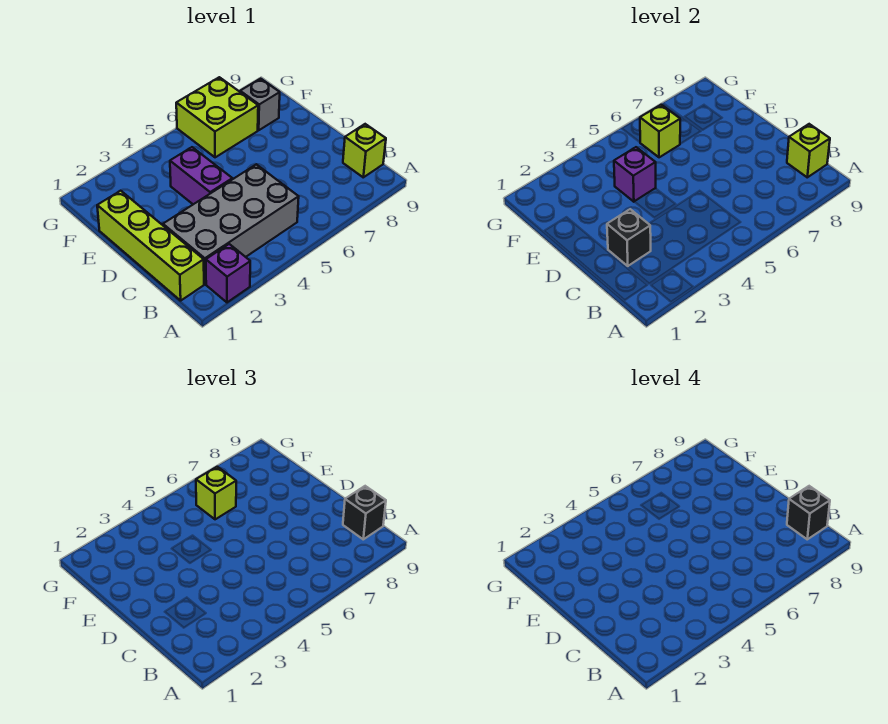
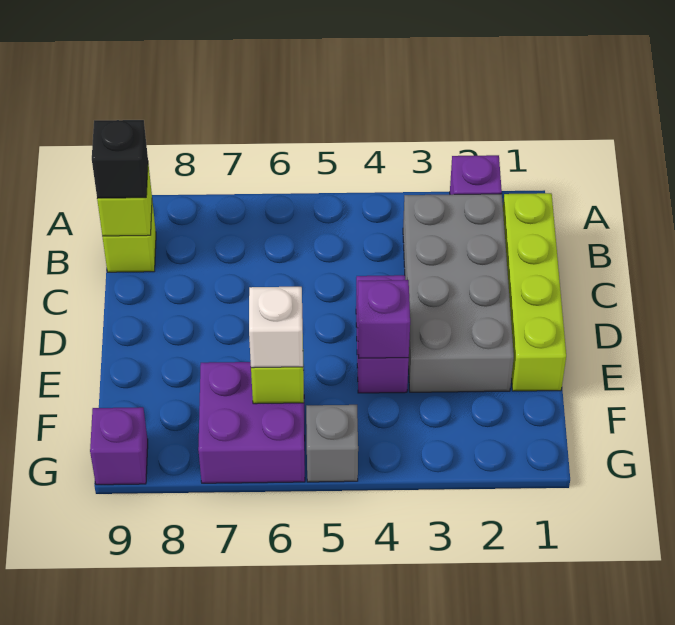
grey 2x4 brick [163,164,299,284] -> grey 2x4 brick turned to [403,194,514,392]
black 1x1 brick [787,486,830,539] -> none
black 1x1 brick [607,209,651,266] -> none
lime 2x2 brick [176,77,258,157] -> purple 2x2 brick [198,362,305,483]
lime 1x1 brick [196,467,236,519] -> white 1x1 brick [249,287,303,368]
grey 1x1 brick [240,79,280,130] -> grey 1x1 brick moved to [306,405,358,482]
none -> purple 1x1 brick [90,407,148,485]

